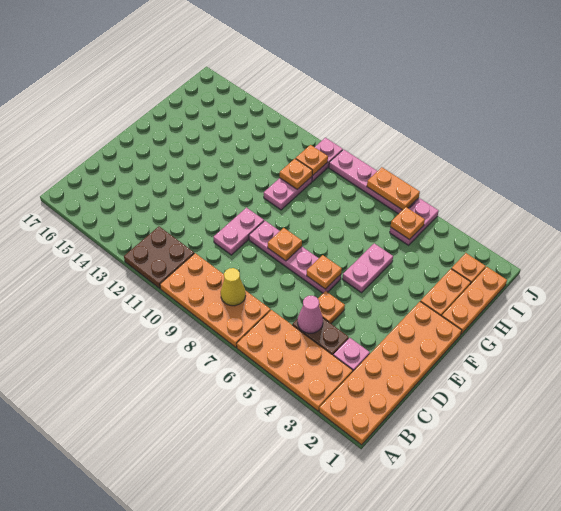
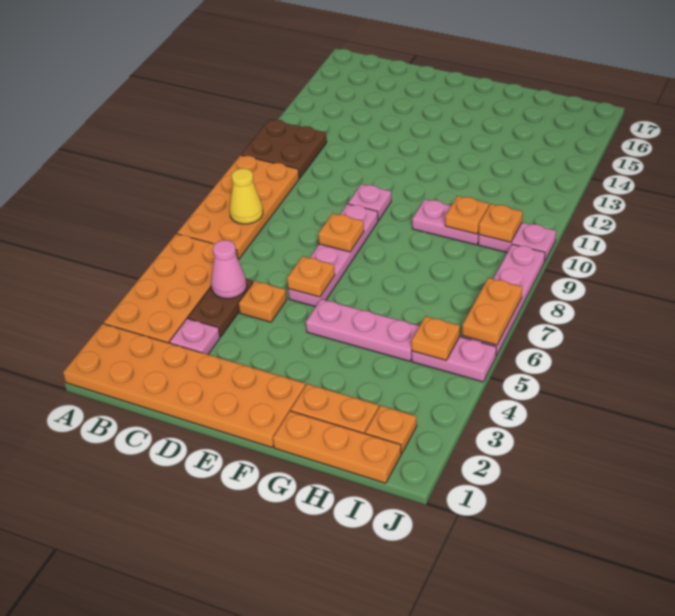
pink 1x2 plate [213,208,264,255] -> pink 1x1 plate [348,184,391,221]
pink 1x2 plate [343,243,393,293] -> pink 1x3 plate [306,299,419,361]

